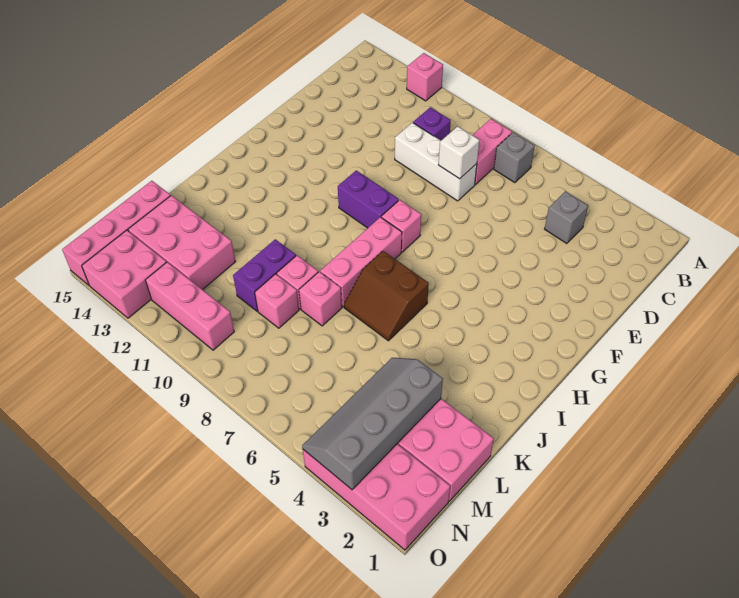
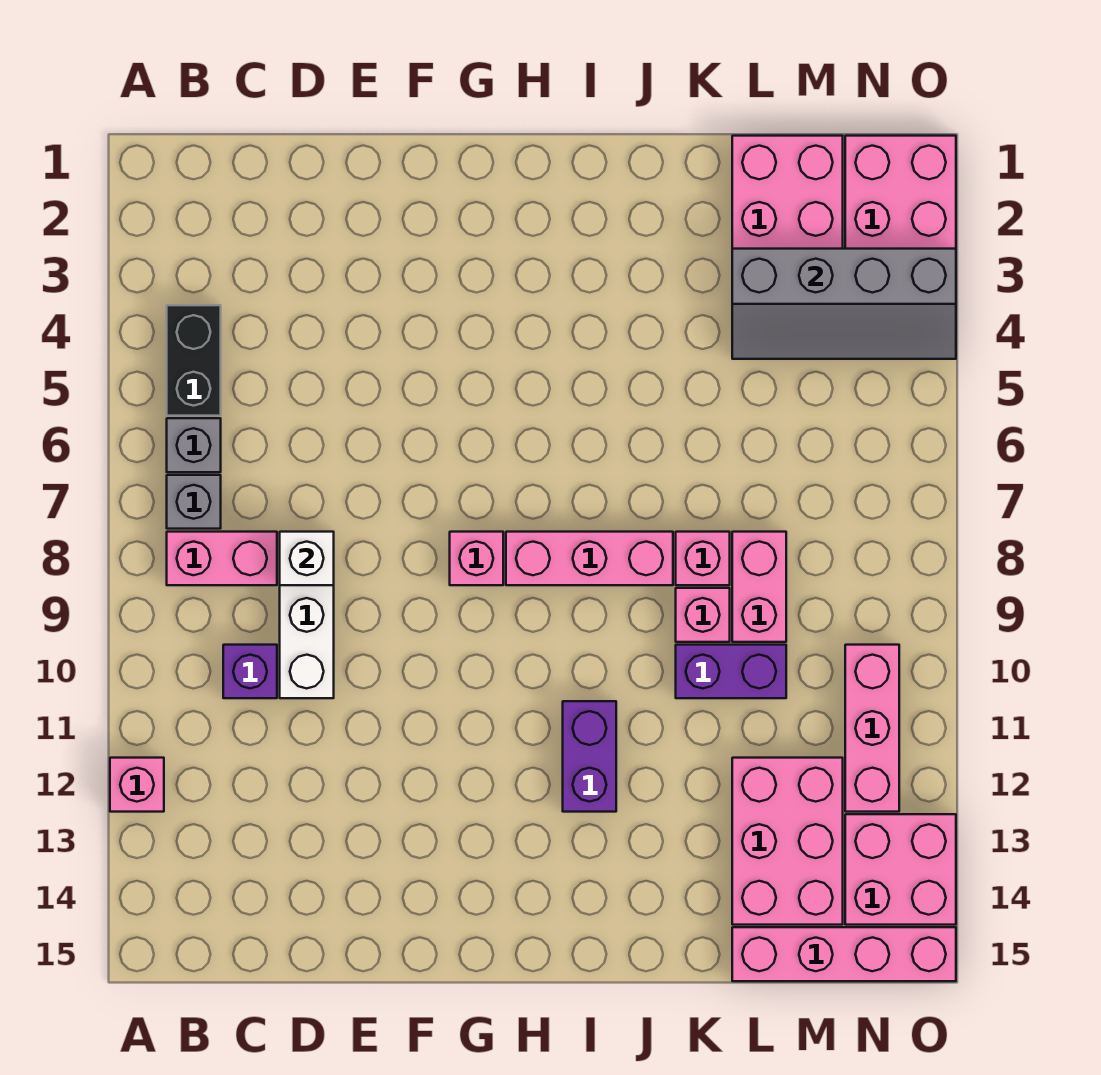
none -> black 1x2 brick [167,305,221,416]
grey 1x1 brick [545,191,588,244] -> grey 1x1 brick moved to [167,418,221,472]
purple 1x2 brick [338,170,399,228] -> purple 1x2 brick moved to [563,701,616,812]
brown 2x2 slope [344,251,429,341] -> none
pink 1x1 brick [255,274,299,328] -> pink 1x2 brick [732,532,786,642]

